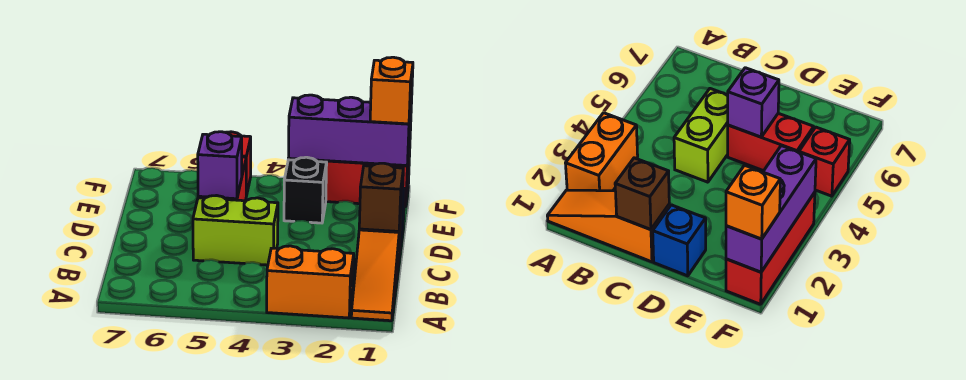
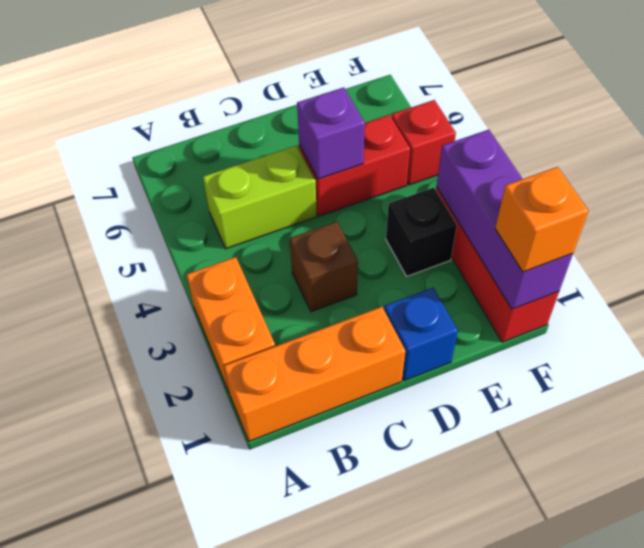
orange 1x3 slope [351,214,402,321] -> orange 1x3 brick [224,307,405,441]
brown 1x1 brick [359,163,403,231] -> brown 1x1 brick moved to [290,222,358,312]
lime 1x2 brick [193,196,278,265] -> lime 1x2 brick turned to [203,145,317,249]

